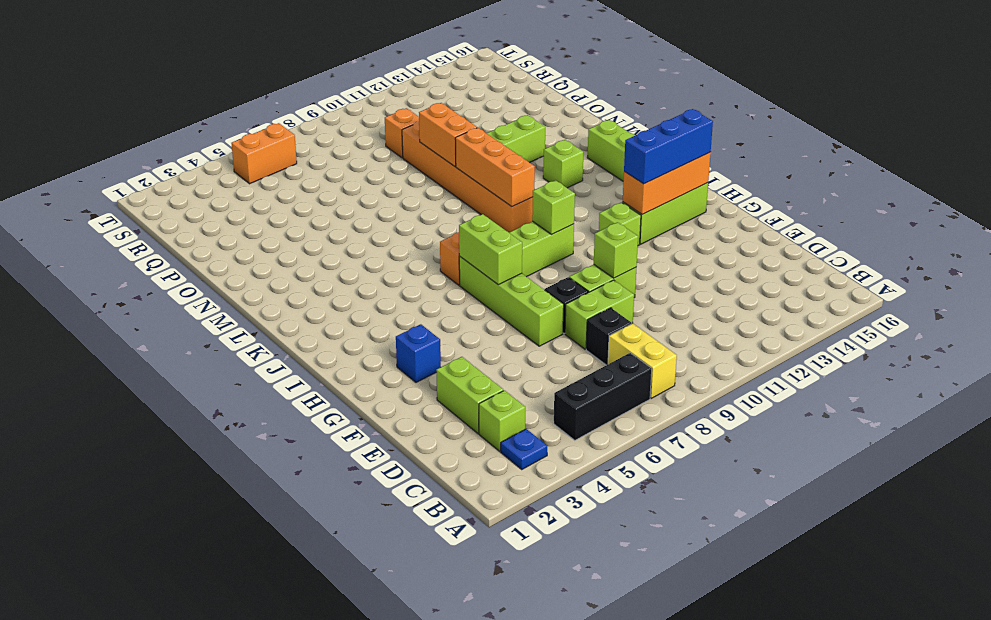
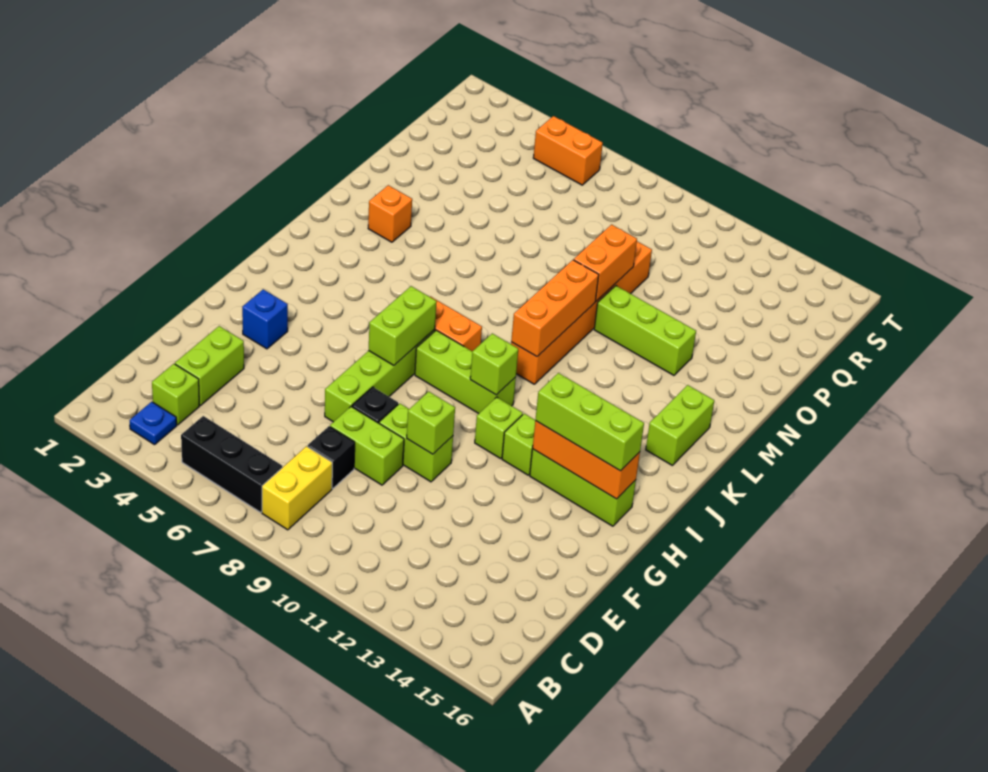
blue 1x3 brick [624,109,713,184] -> lime 1x3 brick [535,373,644,471]
lime 1x1 brick [543,140,583,188] -> lime 1x1 brick moved to [475,397,523,458]
orange 1x1 brick [385,108,419,158] -> orange 1x1 brick moved to [368,185,412,242]

